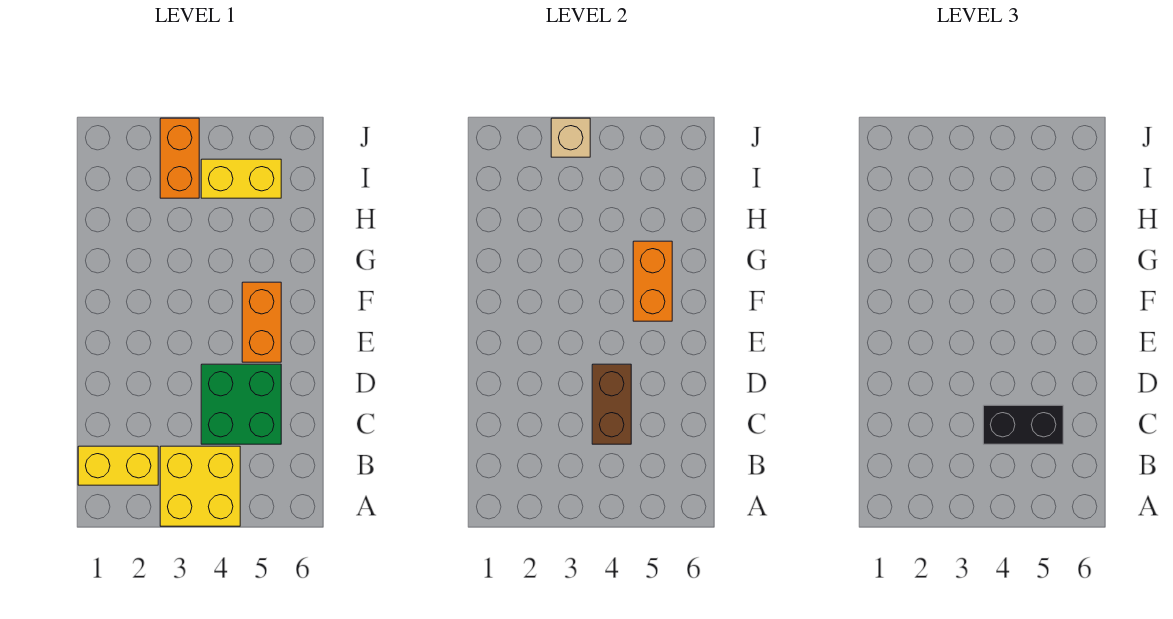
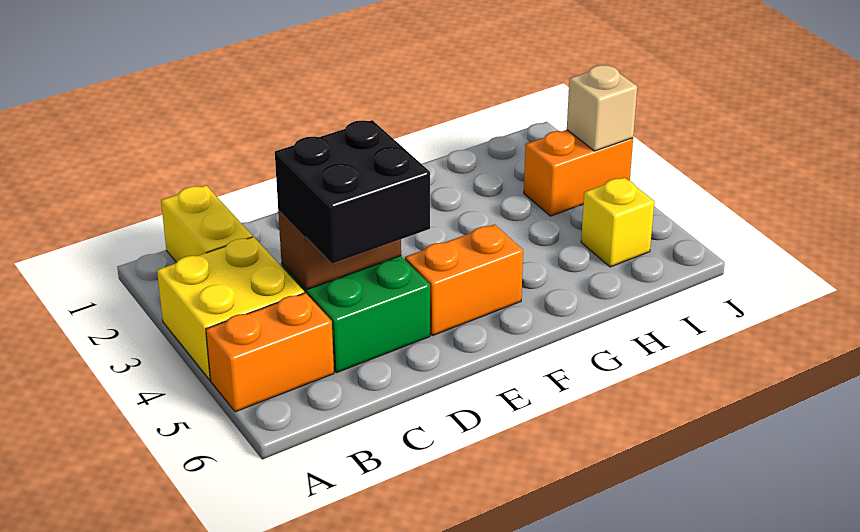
black 1x2 brick [983,405,1063,444] -> black 2x2 brick [275,120,430,264]
orange 1x2 brick [633,241,672,321] -> orange 1x2 brick moved to [206,293,334,412]
yellow 1x2 brick [201,159,281,198] -> yellow 1x1 brick [581,178,654,267]

